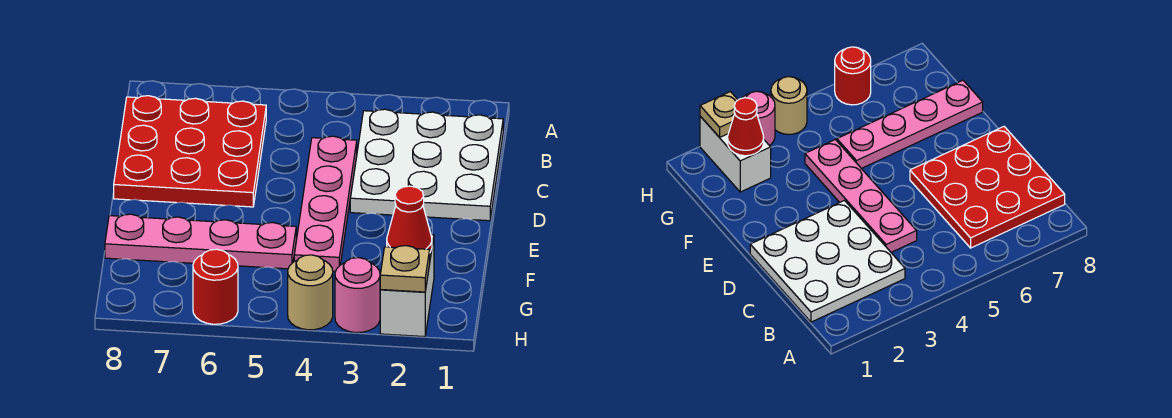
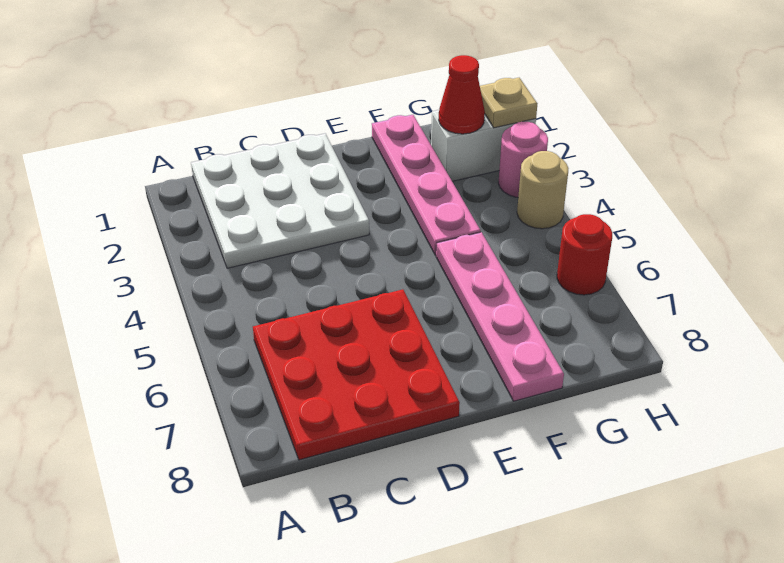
pink 1x4 plate [294,136,357,272] -> pink 1x4 plate turned to [372,115,481,255]

